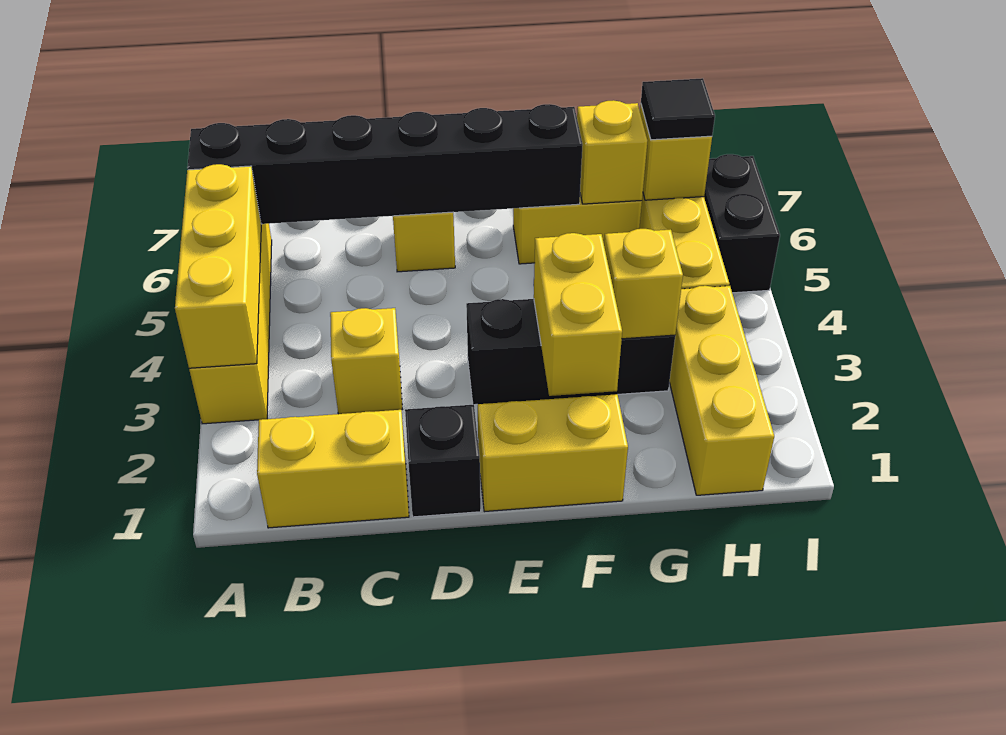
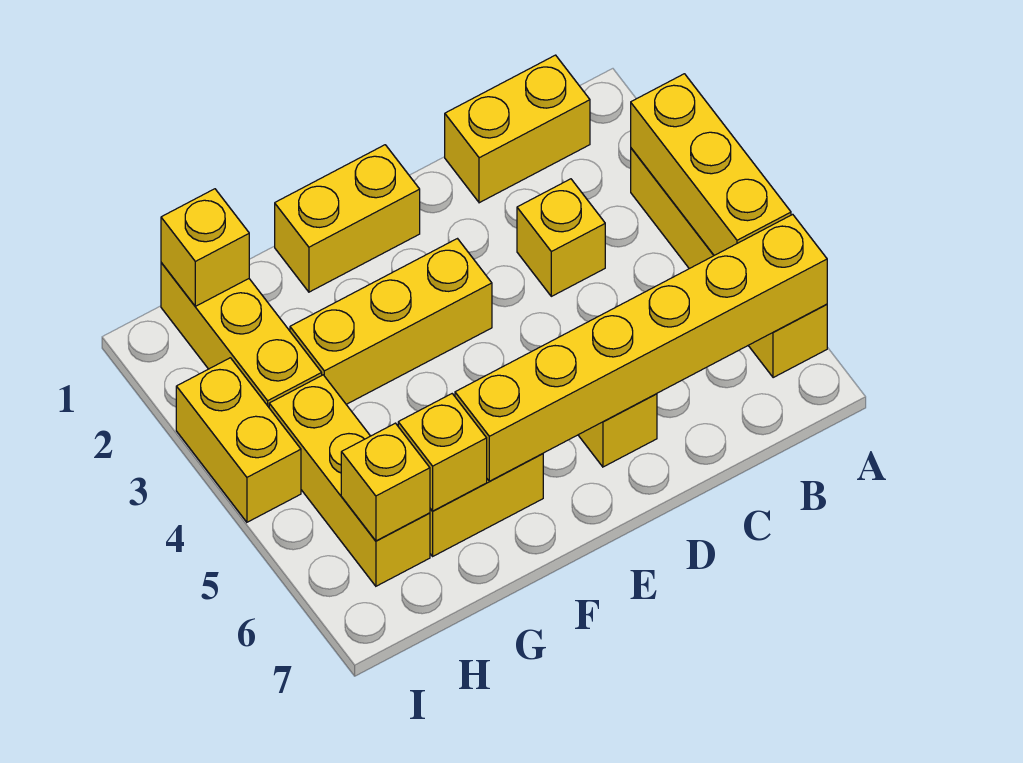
black 1x6 brick [187,104,583,224] -> yellow 1x6 brick [455,214,827,481]
black 1x1 brick [405,405,481,517] -> none
black 1x3 brick [466,299,675,405] -> yellow 1x3 brick [290,239,492,404]
yellow 1x2 brick [534,233,622,396] -> yellow 1x2 brick moved to [176,358,301,522]
yellow 1x1 brick [604,229,683,339] -> yellow 1x1 brick moved to [161,189,249,306]
black 1x1 tile [641,78,715,140] -> none
black 1x2 brick [704,154,780,293] -> none

